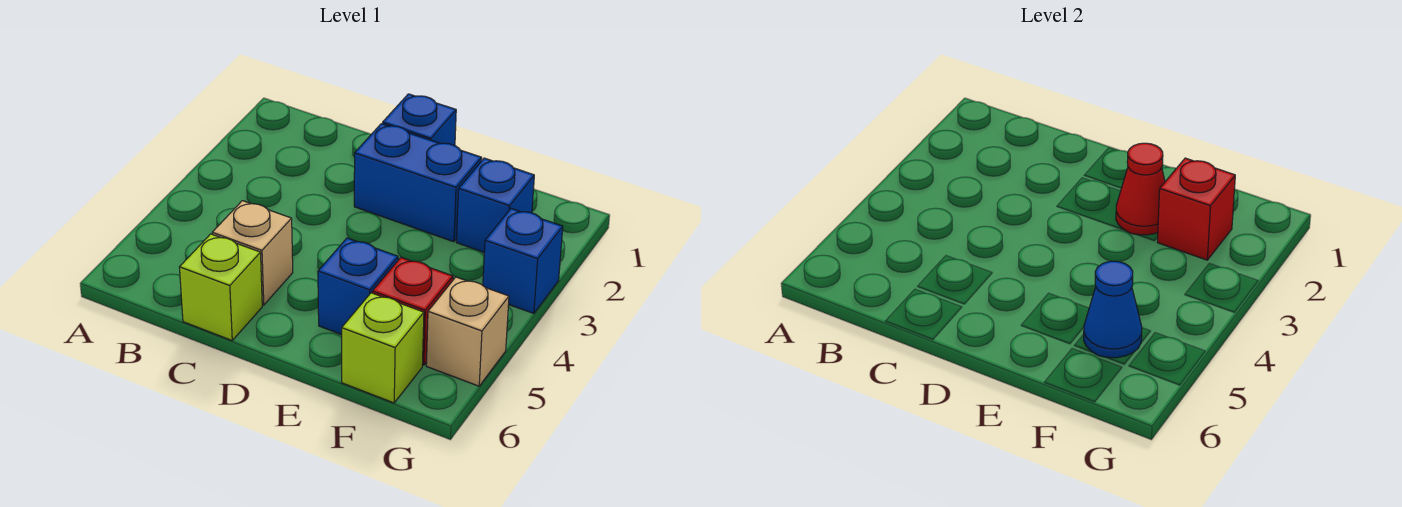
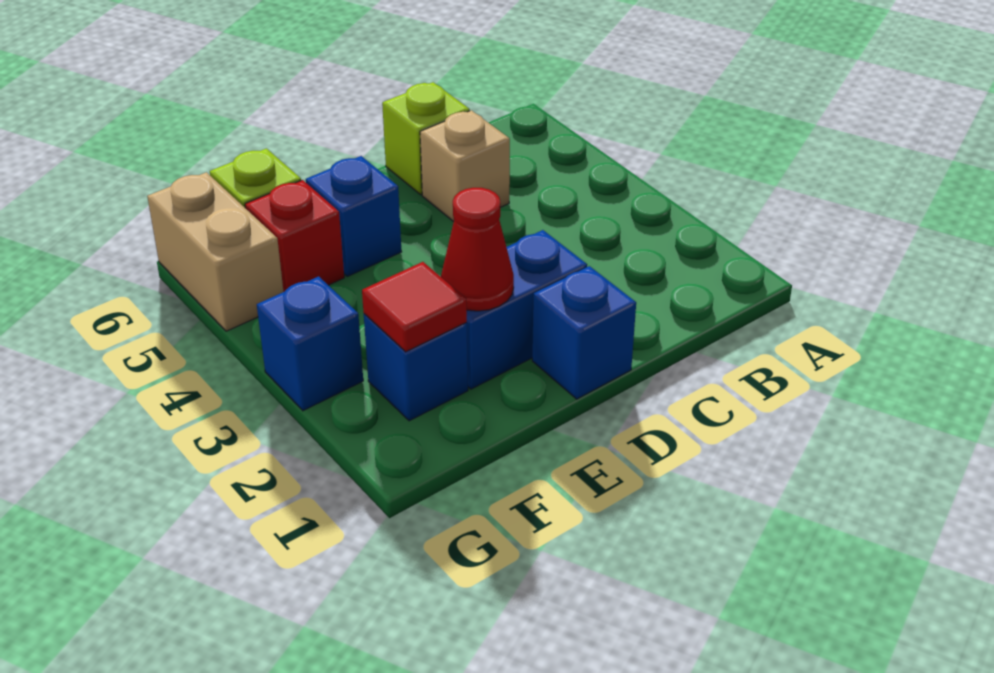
red 1x1 brick [1157,158,1235,260] -> red 1x1 tile [362,262,467,352]
blue 1x1 cone [1084,261,1142,358] -> none
tan 1x1 brick [426,277,509,386] -> tan 1x2 brick [147,172,283,331]

